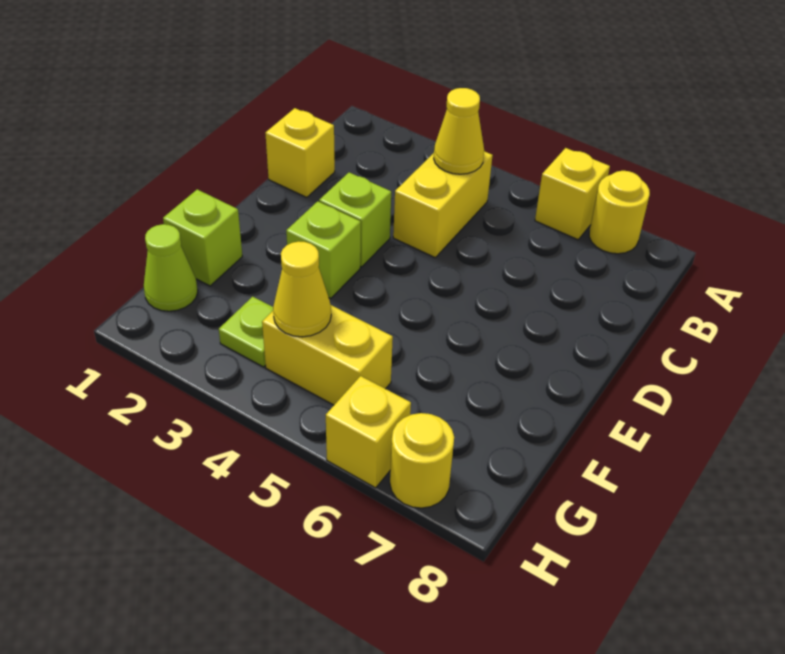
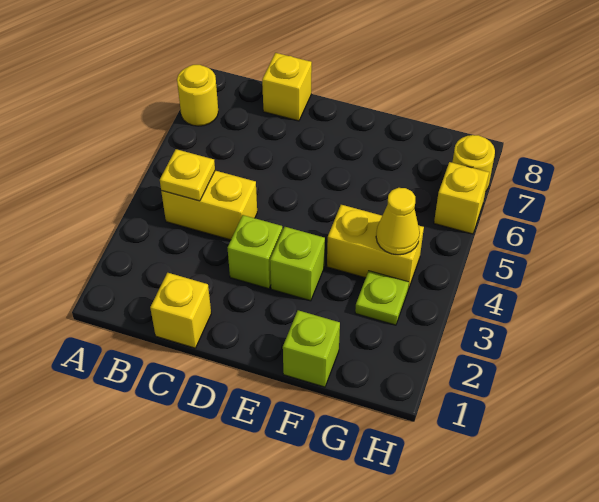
yellow 1x1 brick [535,148,610,240] -> yellow 1x1 brick moved to [262,53,312,121]
yellow 1x1 cone [434,88,484,174] -> yellow 1x1 plate [160,149,215,201]
lime 1x1 cone [144,224,198,311] -> none
yellow 1x2 brick [262,305,393,405] -> yellow 1x2 brick turned to [327,205,424,290]

